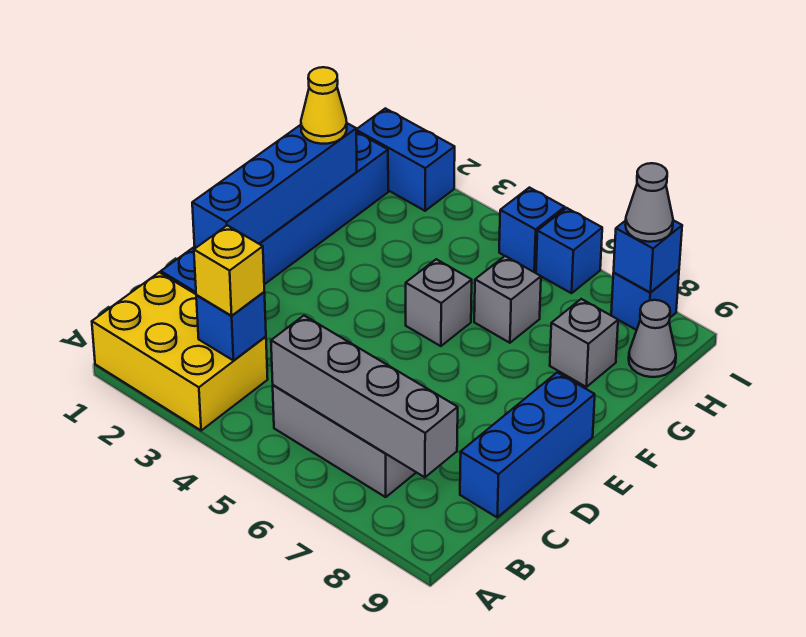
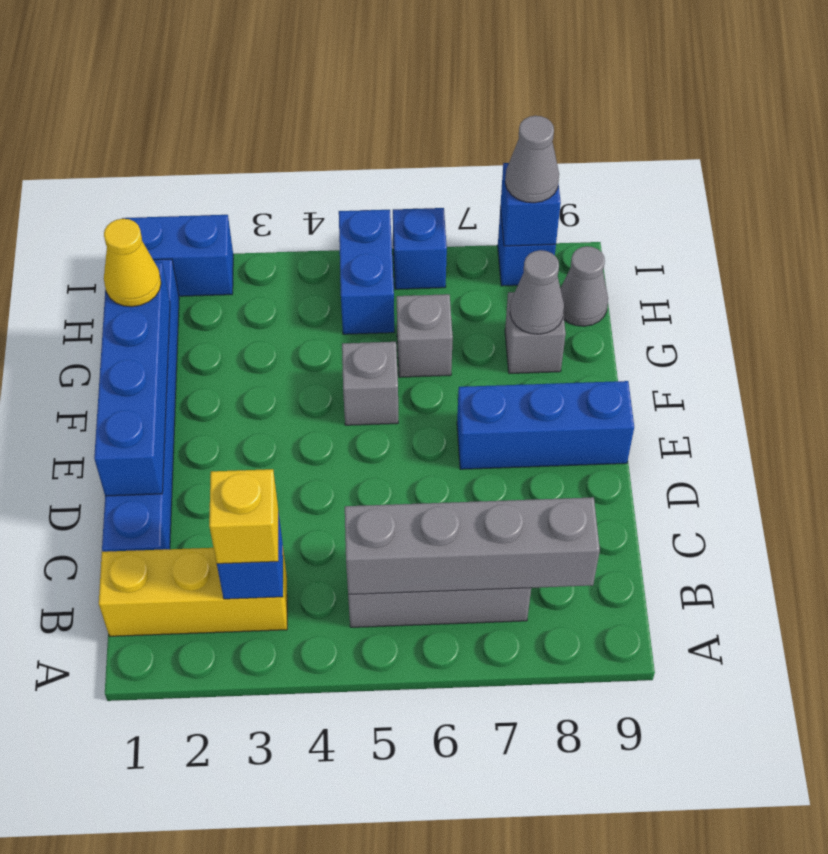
yellow 2x3 brick [92,272,268,430] -> yellow 1x3 brick [99,548,287,636]
blue 1x3 brick [460,372,595,517] -> blue 1x3 brick turned to [457,381,634,469]
none -> grey 1x1 cone [510,250,564,334]
blue 1x1 brick [499,188,565,272] -> blue 1x2 brick [339,210,394,334]

